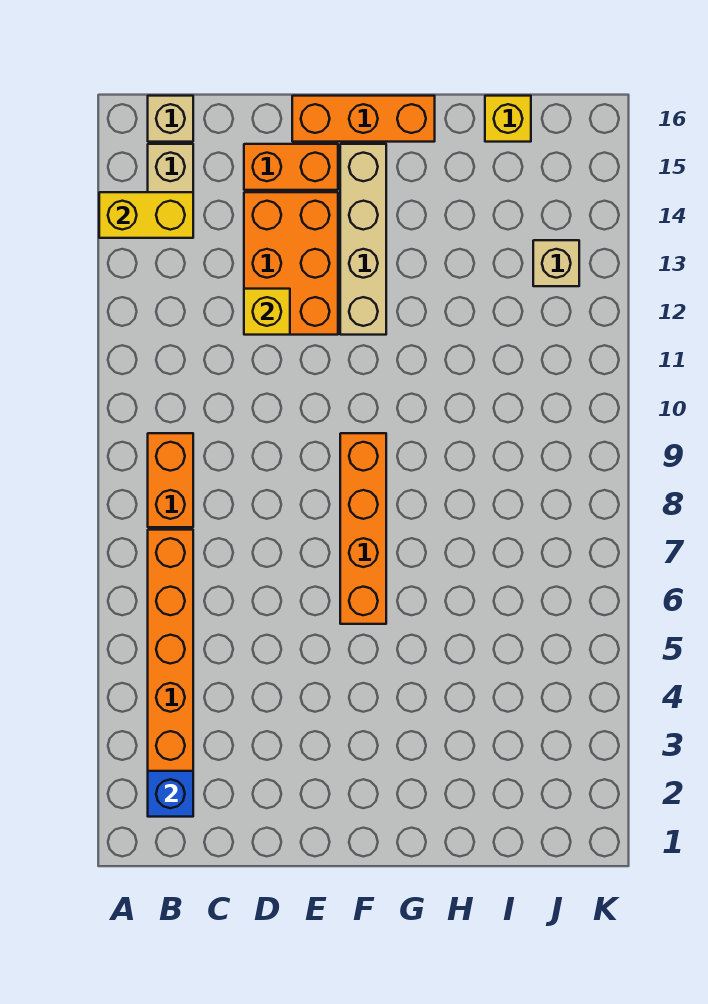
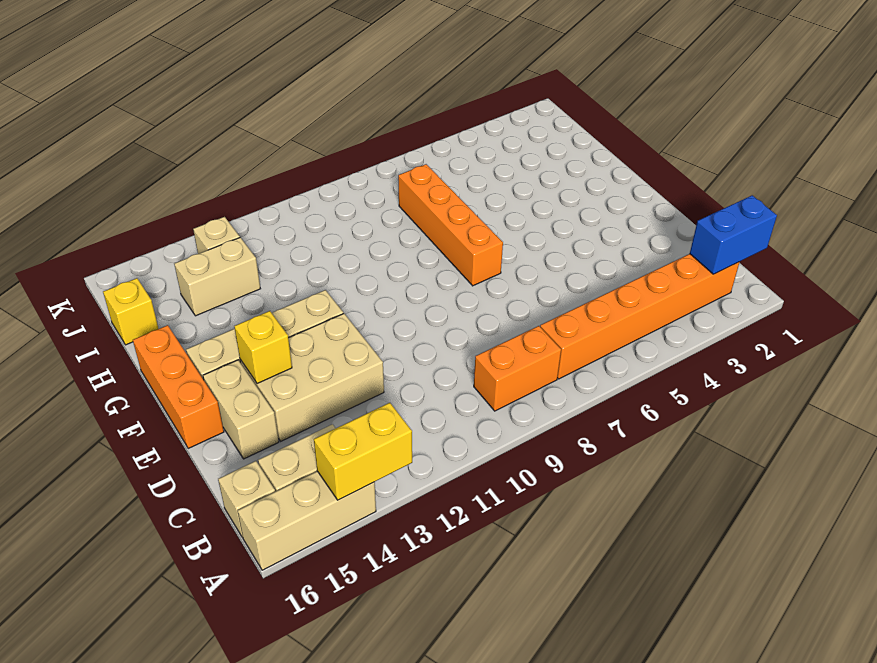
none -> tan 1x3 brick [238,471,376,570]
yellow 1x2 brick [99,192,193,238] -> yellow 1x2 brick turned to [314,403,412,500]
blue 1x1 brick [148,771,193,817] -> blue 1x2 brick [690,195,777,274]
orange 2x3 brick [244,192,338,335] -> tan 2x3 brick [240,313,384,441]
yellow 1x1 brick [244,289,290,335] -> yellow 1x1 brick moved to [234,311,292,384]
orange 1x2 brick [244,144,338,190] -> tan 1x2 brick [203,360,279,459]
orange 1x4 brick [340,433,386,624] -> orange 1x4 brick turned to [398,164,503,286]
none -> tan 1x2 brick [174,237,260,316]

